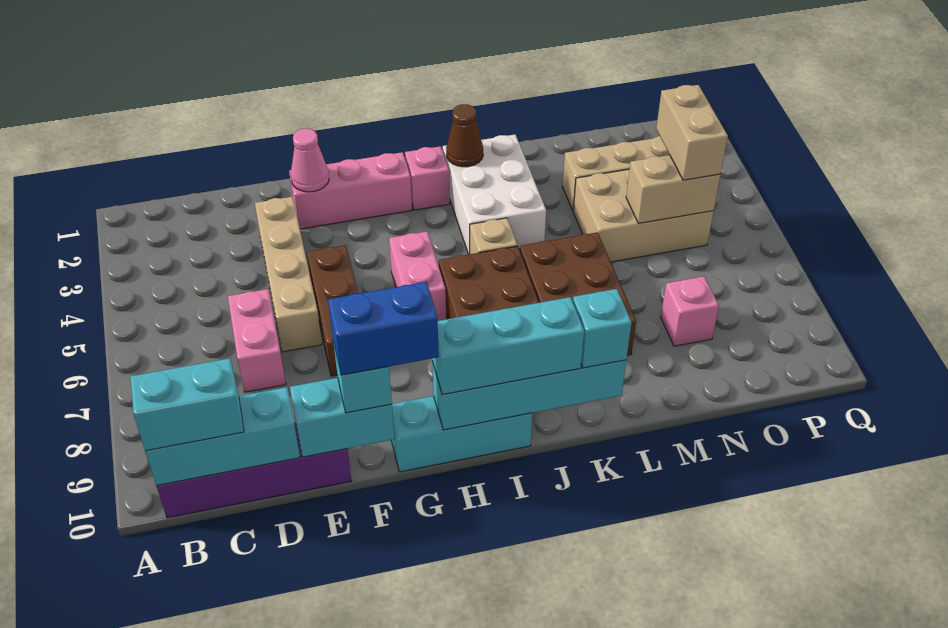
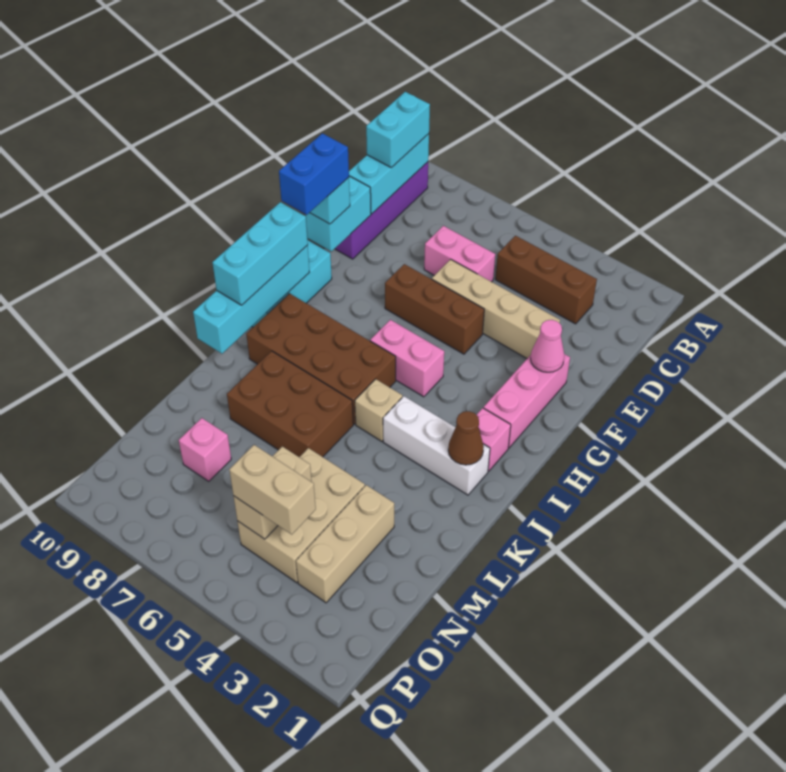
none -> brown 1x3 brick [495,236,597,324]
white 2x3 brick [443,135,546,255] -> white 1x3 brick [383,396,490,495]
cyan 1x1 brick [573,289,632,368] -> none

